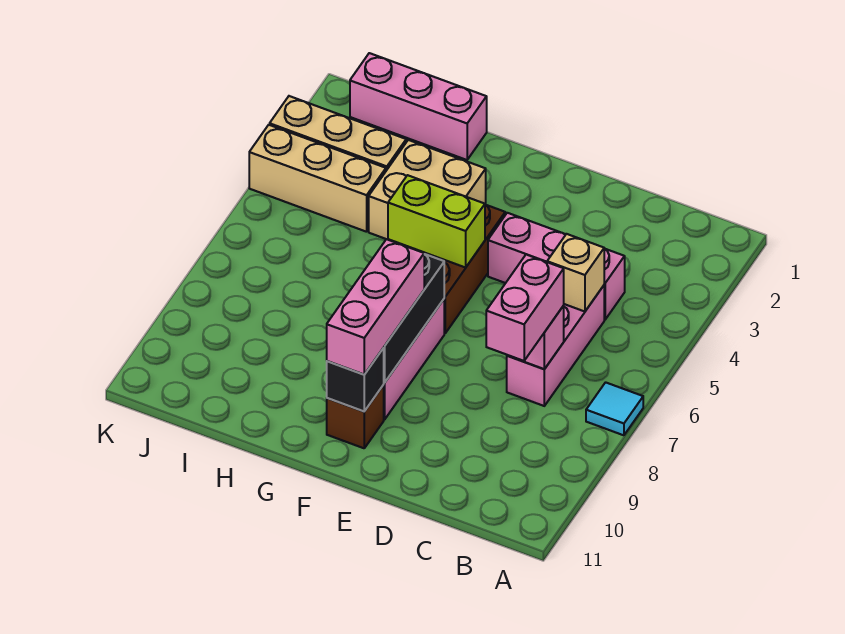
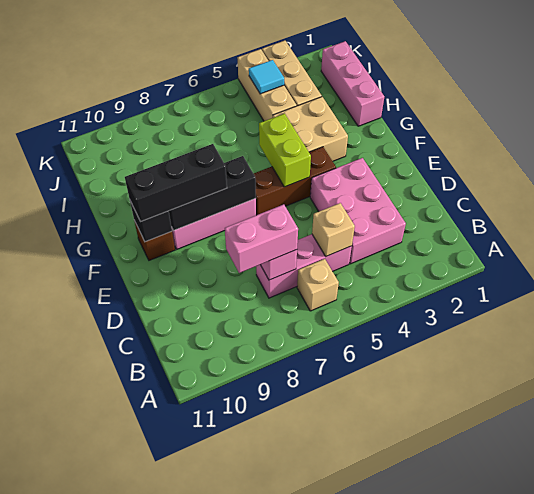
cyan 1x1 tile [586,382,643,435] -> cyan 1x1 tile moved to [249,60,284,94]
none -> tan 1x1 brick [297,259,339,311]
pink 1x3 brick [488,213,625,320] -> pink 2x3 brick [310,158,406,264]
pink 1x3 brick [327,239,424,374] -> black 1x3 brick [125,144,227,222]

